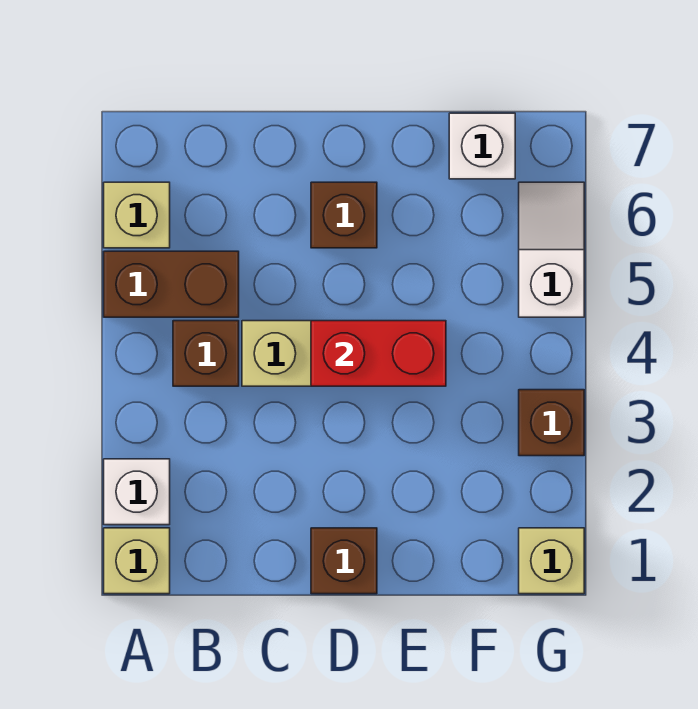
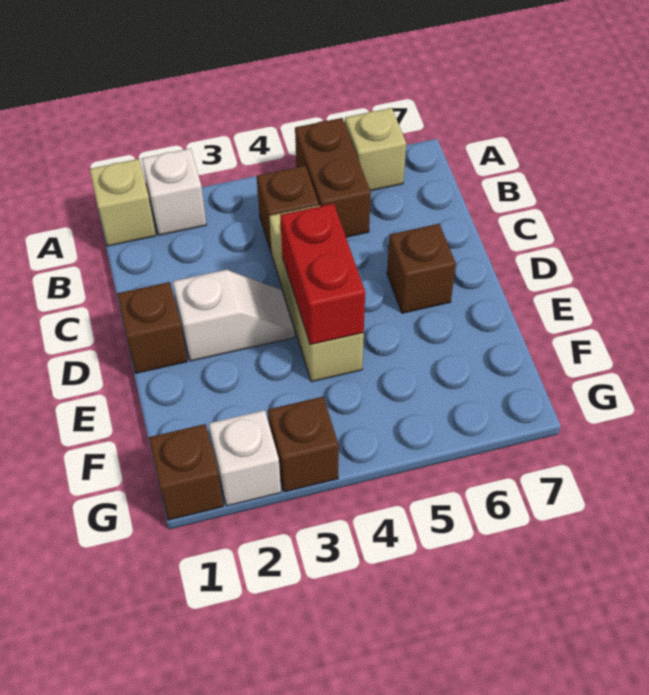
white 1x1 brick [449,113,515,179] -> white 1x1 brick moved to [209,410,281,506]
tan 1x1 brick [519,528,584,594] -> brown 1x1 brick [149,424,223,520]
white 1x2 slope [519,182,584,317] -> white 1x2 slope moved to [173,270,295,361]

